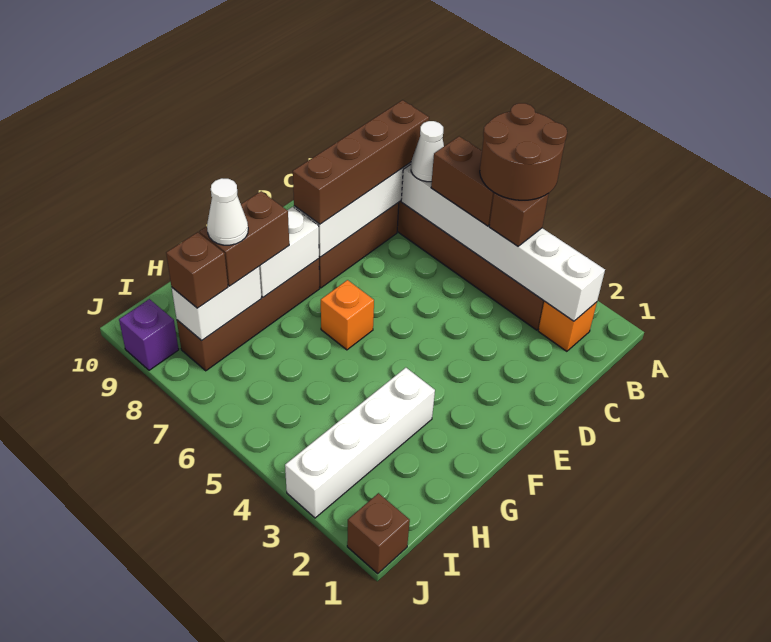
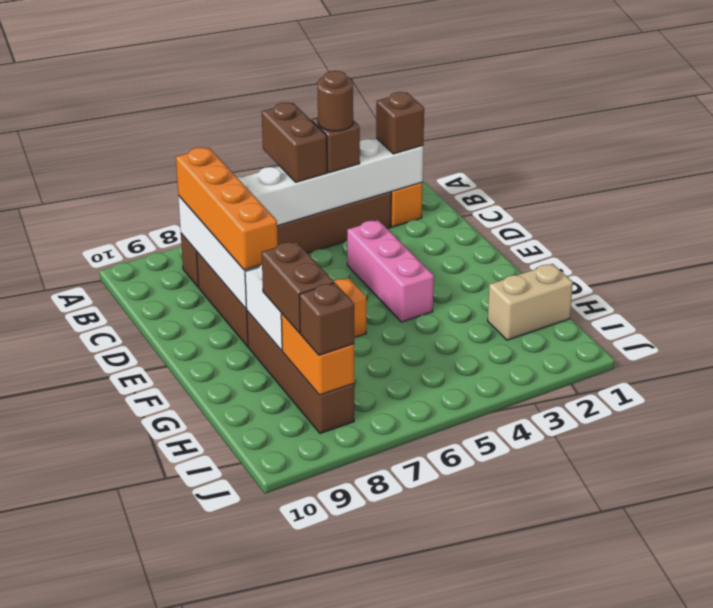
brown 2x2 round brick [480,103,567,200] -> brown 1x1 round brick [317,71,353,131]
brown 1x2 brick [431,136,494,226] -> brown 1x2 brick turned to [262,102,327,182]
white 1x1 cone [411,121,444,182] -> none
brown 1x4 brick [293,100,429,224] -> orange 1x4 brick [176,147,278,270]
none -> pink 1x3 brick [347,220,434,322]
white 1x4 brick [285,368,435,518] -> none
none -> tan 1x2 brick [488,264,573,340]
white 1x2 brick [172,267,262,340] -> orange 1x2 brick [281,313,354,395]
white 1x1 cone [207,178,248,245] -> none
brown 1x1 brick [347,493,410,574] -> brown 1x1 brick moved to [376,92,424,154]
purple 1x1 brick [119,299,179,370] -> none

